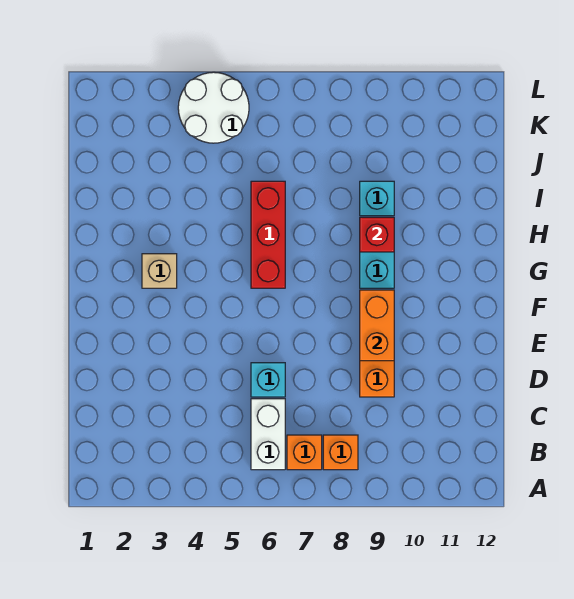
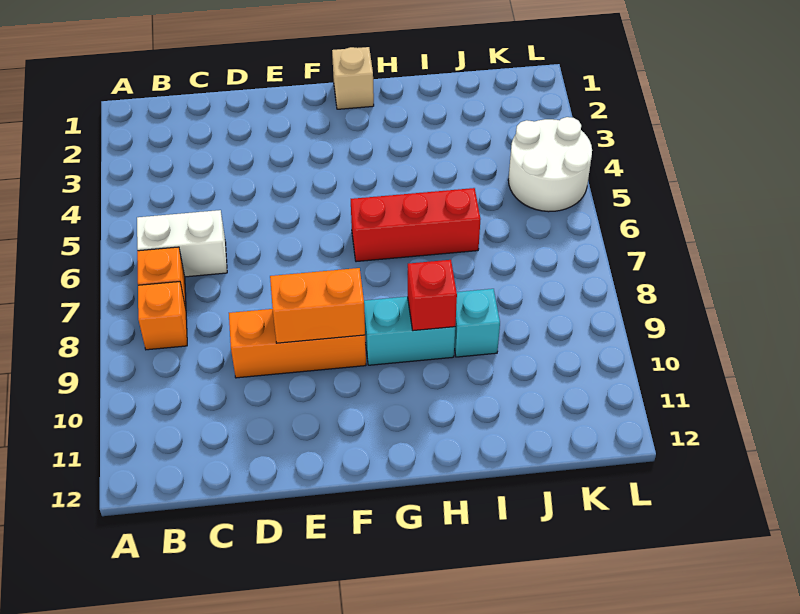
cyan 1x1 brick [251,363,285,397] -> none
tan 1x1 brick [142,254,177,288] -> tan 1x1 brick moved to [332,47,374,109]

